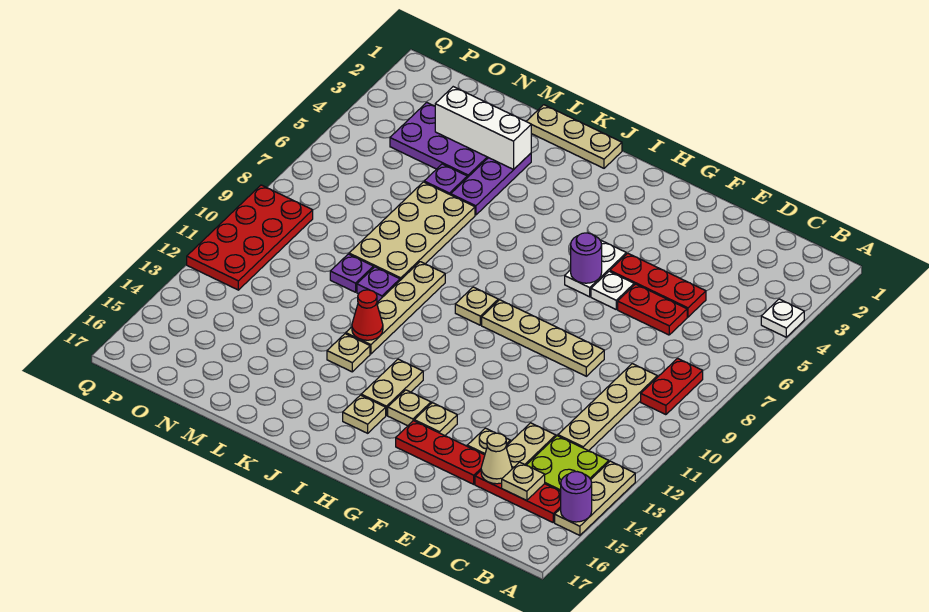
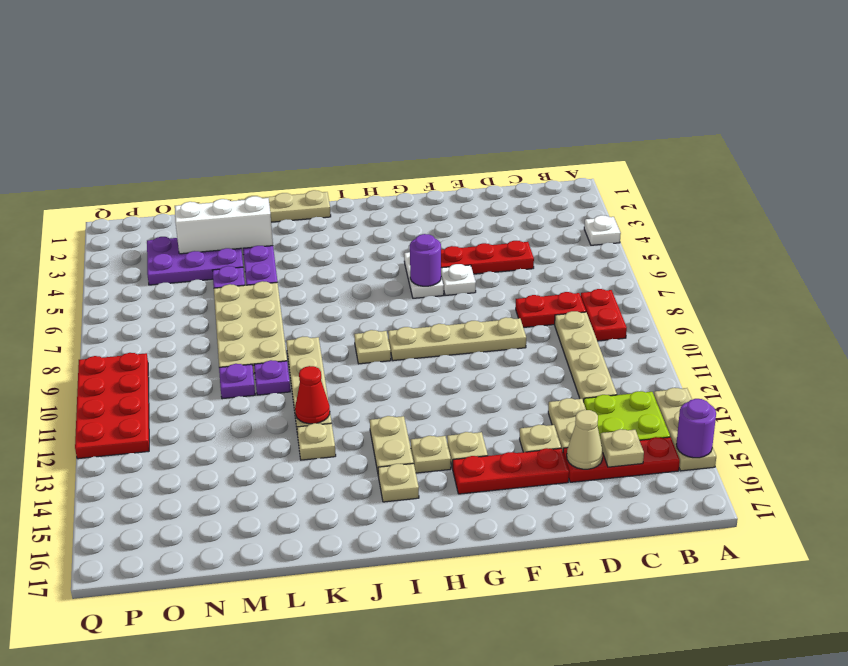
red 1x2 plate [618,284,687,335] -> red 1x2 plate moved to [516,292,586,327]

